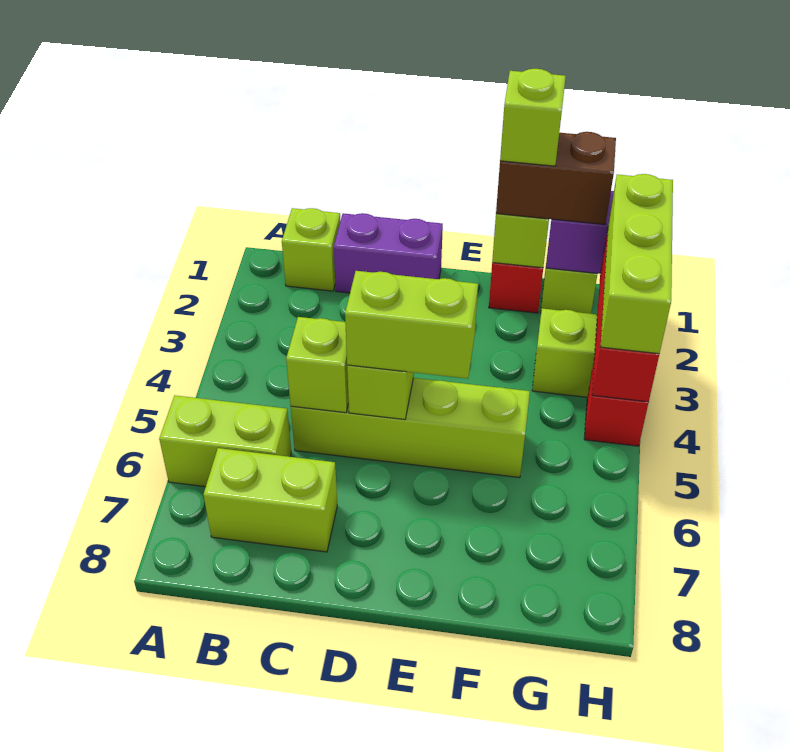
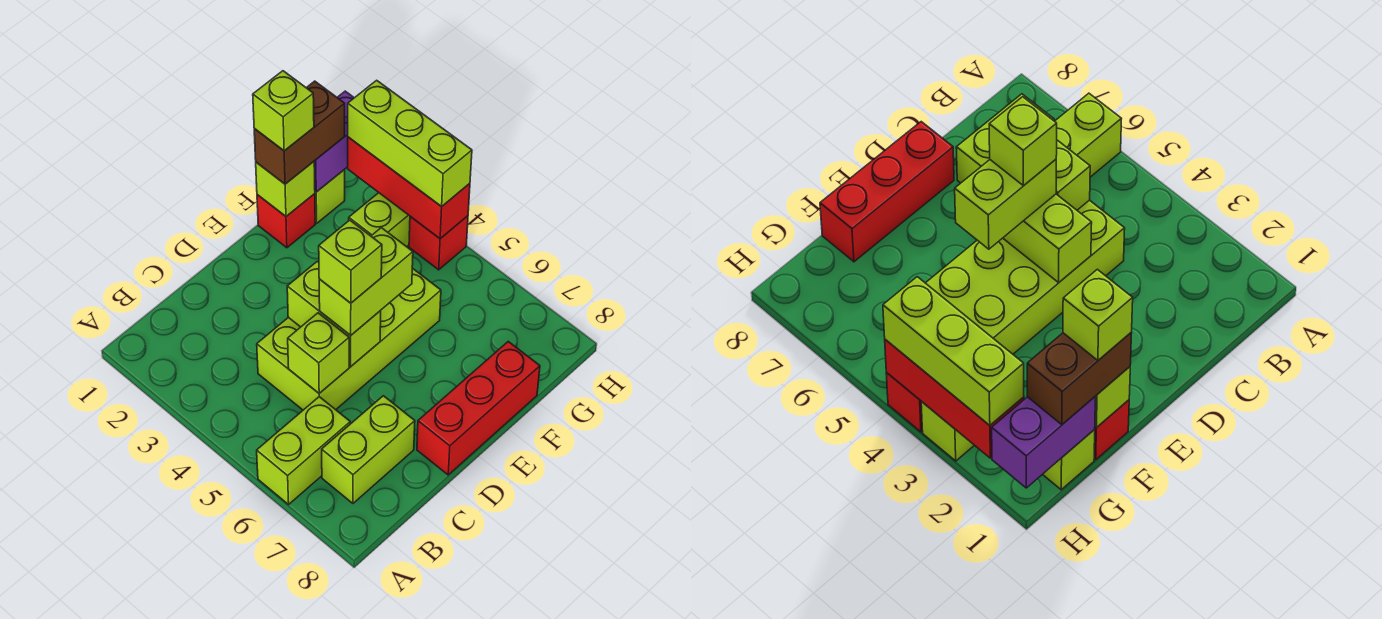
lime 1x1 brick [282,208,340,291] -> lime 1x1 brick moved to [319,220,382,303]
purple 1x2 brick [334,213,443,293] -> none
lime 1x4 brick [291,378,530,478] -> lime 2x4 brick [257,268,441,410]
none -> red 1x3 brick [417,342,540,475]

